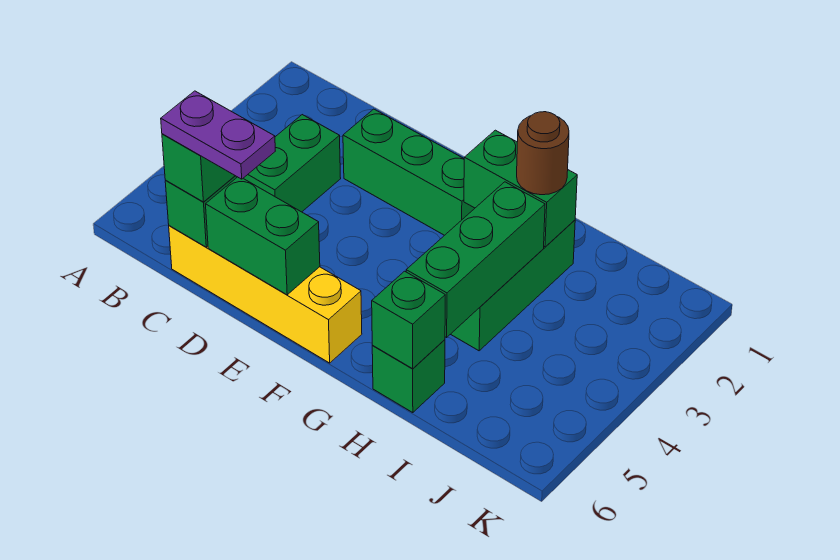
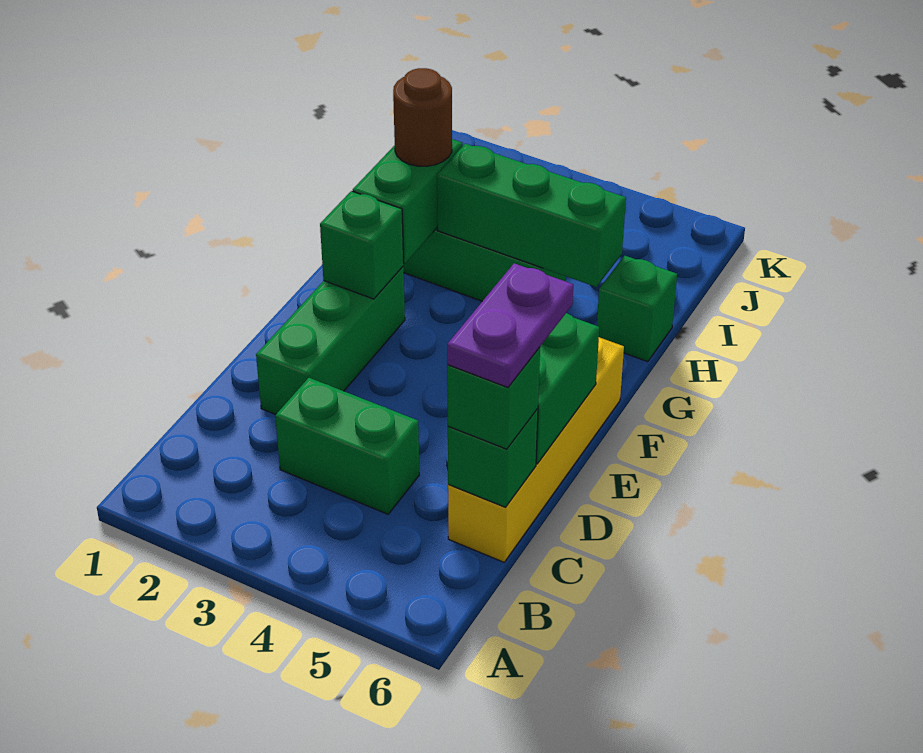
green 1x1 brick [372,271,445,369] -> green 1x1 brick moved to [320,191,404,299]

